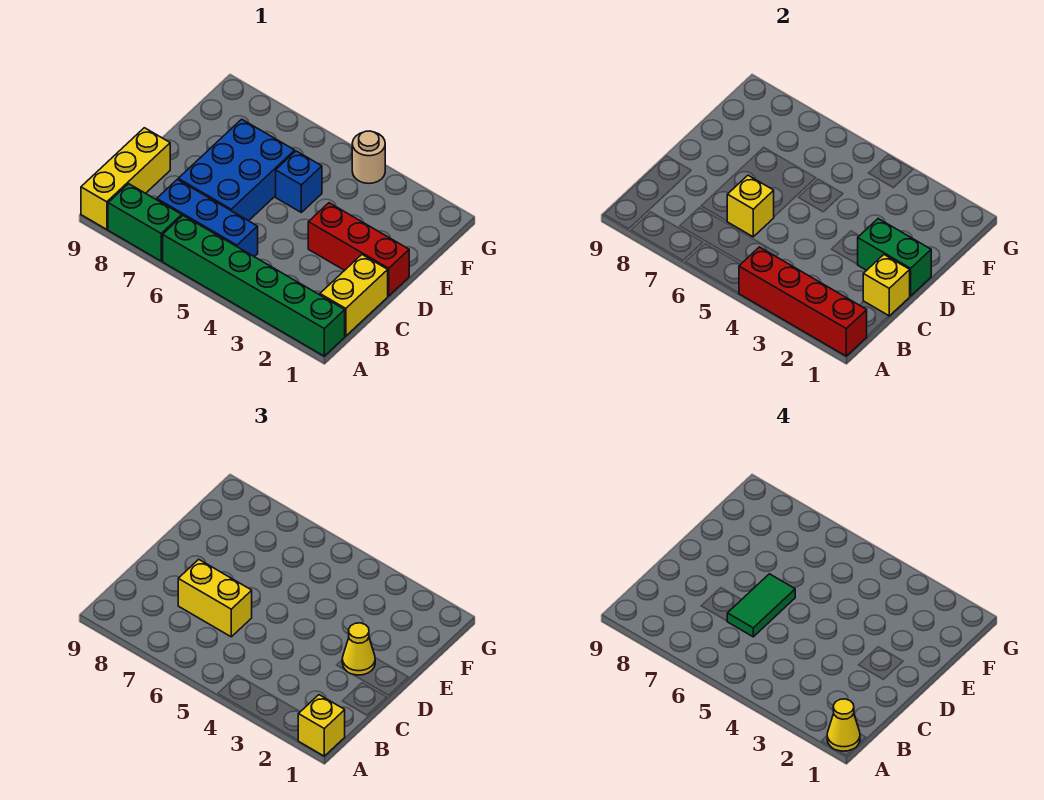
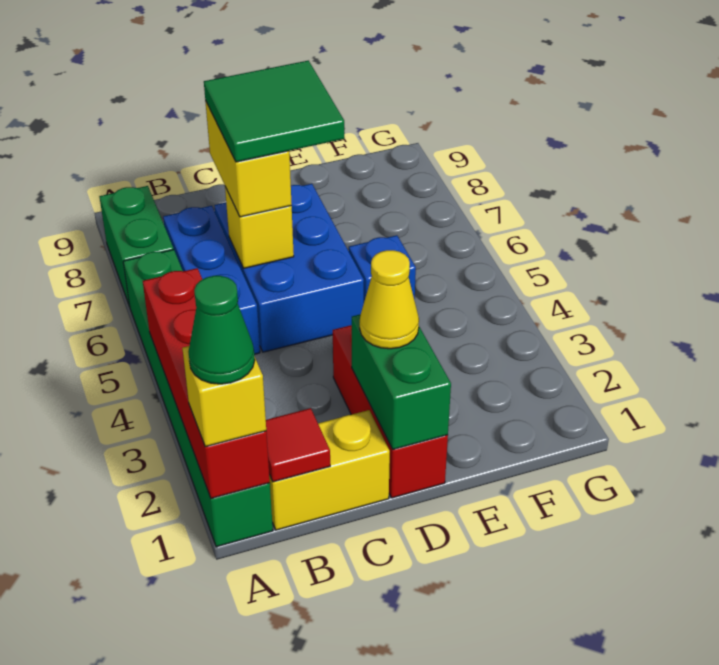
yellow 1x1 cone [827,699,860,751] -> green 1x1 cone [188,276,255,384]
yellow 1x3 brick [81,128,170,229] -> none
none -> red 1x1 tile [266,408,330,482]
yellow 1x1 brick [863,255,910,316] -> none
blue 2x3 brick [178,119,295,221] -> blue 2x3 brick turned to [215,184,364,352]
green 1x2 tile [727,574,795,637] -> green 2x2 tile [204,61,345,162]
tan 1x1 round brick [352,131,385,184] -> none

